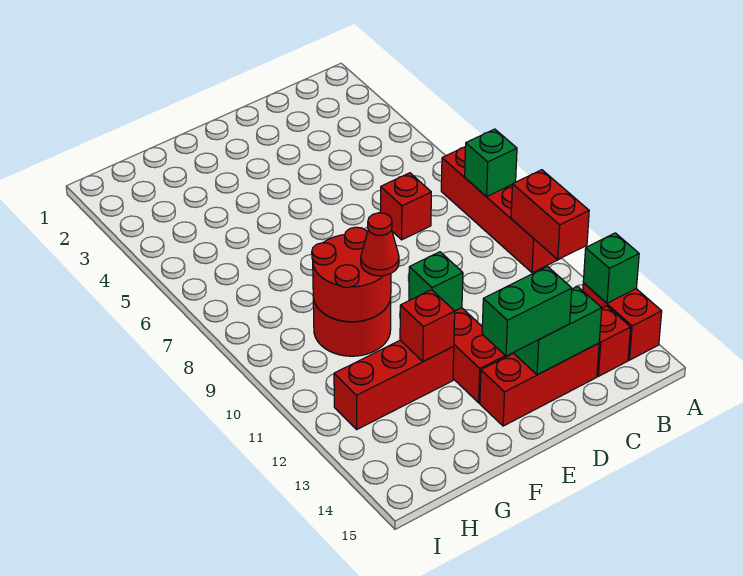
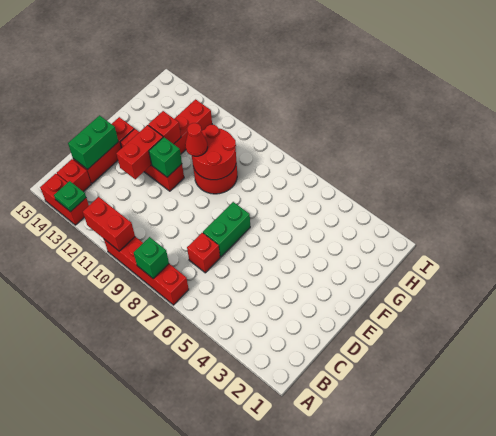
green 1x1 brick [583,233,639,303] -> green 1x1 plate [54,181,86,212]
none -> red 1x2 brick [116,125,163,179]
green 1x2 brick [482,267,572,356] -> green 1x2 brick moved to [203,202,250,257]

